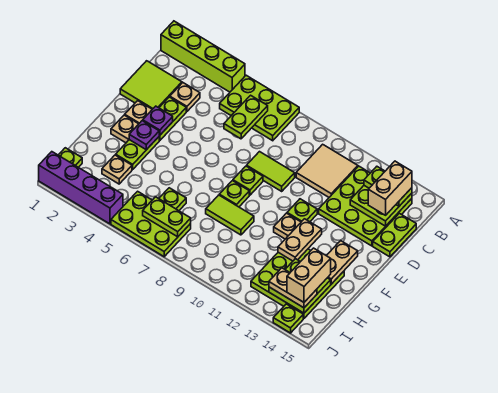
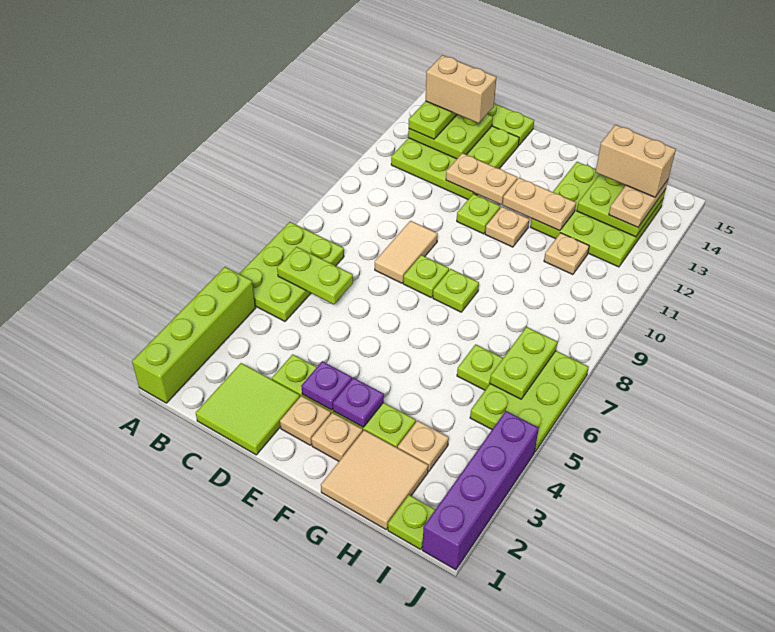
tan 2x2 tile [296,144,358,197] -> tan 2x2 tile moved to [321,430,428,529]
tan 1x1 plate [170,83,200,111] -> tan 1x1 plate moved to [544,233,589,275]
lime 1x2 tile [247,152,295,191] -> tan 1x2 tile [375,221,438,283]
tan 1x2 plate [326,241,358,284] -> tan 1x2 plate moved to [446,153,517,204]
lime 1x2 tile [206,195,254,235] -> none
lime 1x1 plate [273,304,303,333] -> none

